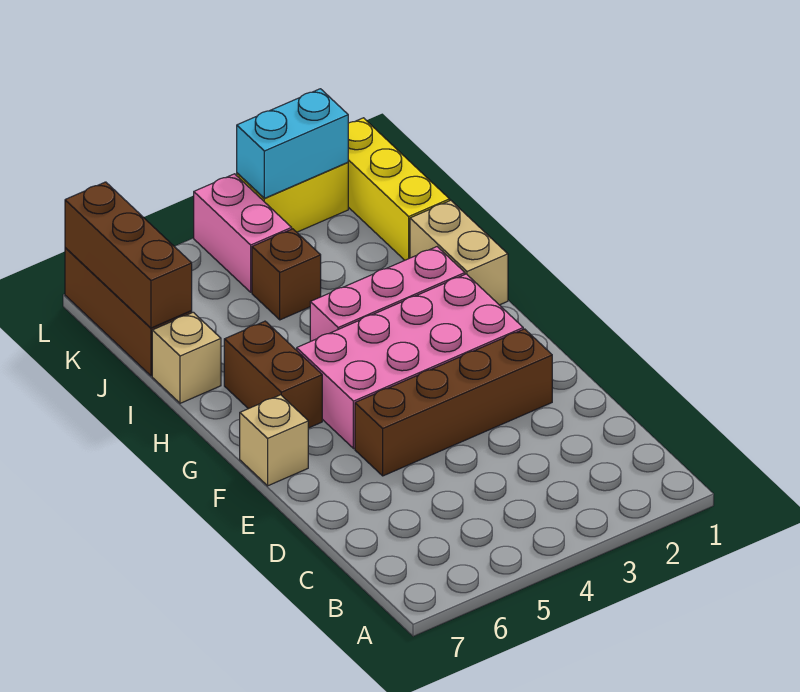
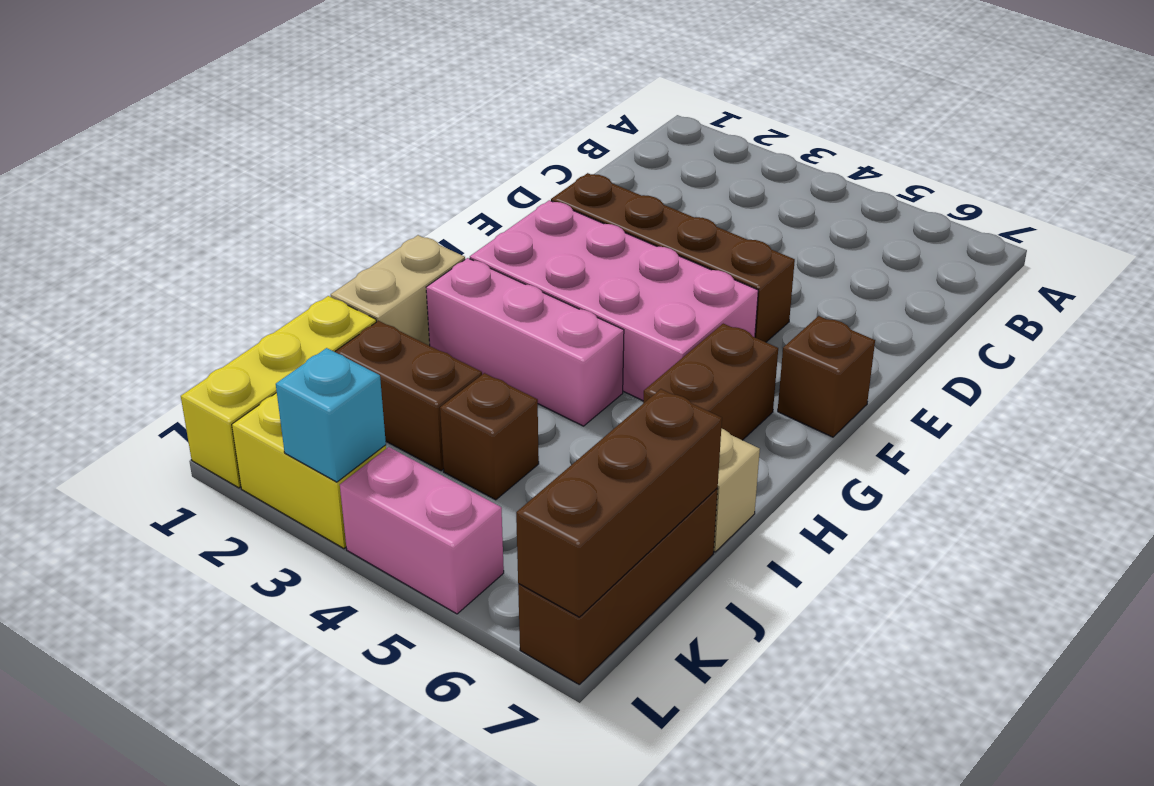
tan 1x1 brick [240,395,308,486] -> brown 1x1 brick [778,316,875,437]
none -> brown 1x2 brick [335,321,482,470]
pink 1x2 brick [194,174,292,292] -> pink 1x2 brick turned to [340,447,504,614]
cyan 1x2 brick [237,89,348,198] -> cyan 1x1 brick [276,348,386,482]

